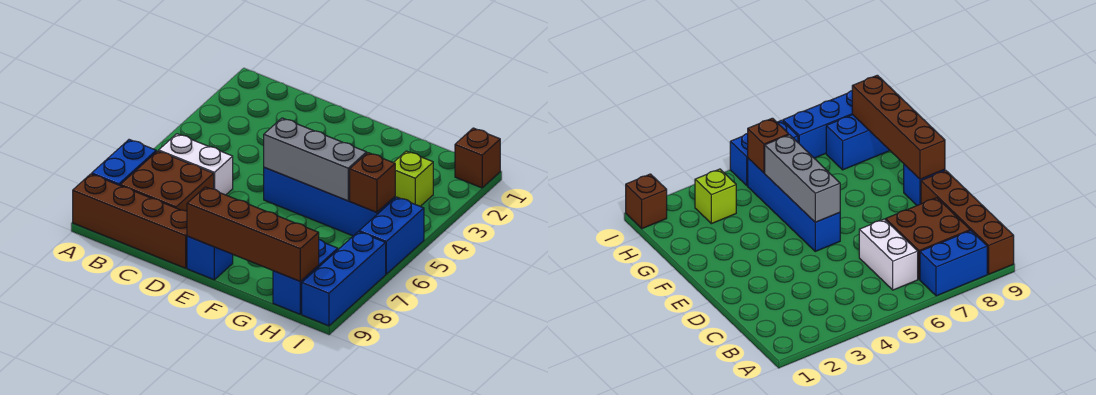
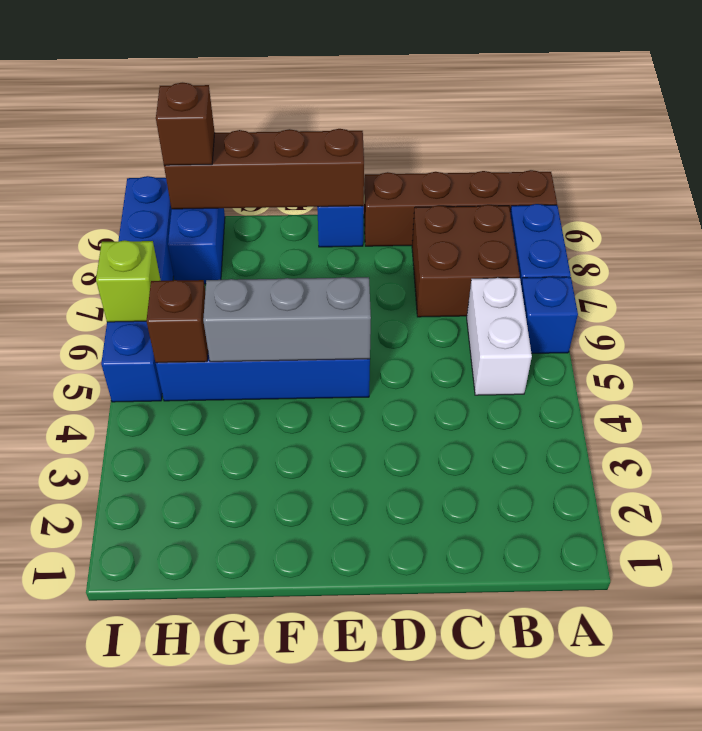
none -> blue 1x1 brick [521,277,578,353]
white 1x2 brick [159,134,233,195] -> white 1x2 brick turned to [467,278,532,395]
lime 1x1 brick [393,151,433,206] -> lime 1x1 brick moved to [96,240,161,322]
brown 1x1 brick [455,128,500,188] -> brown 1x1 brick moved to [156,83,215,165]

